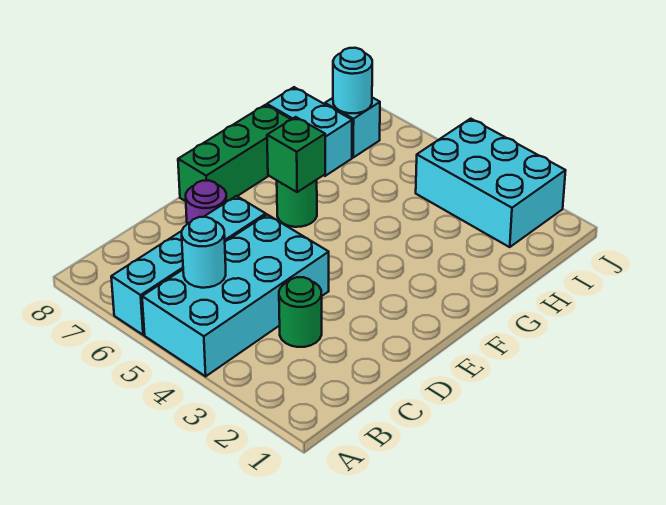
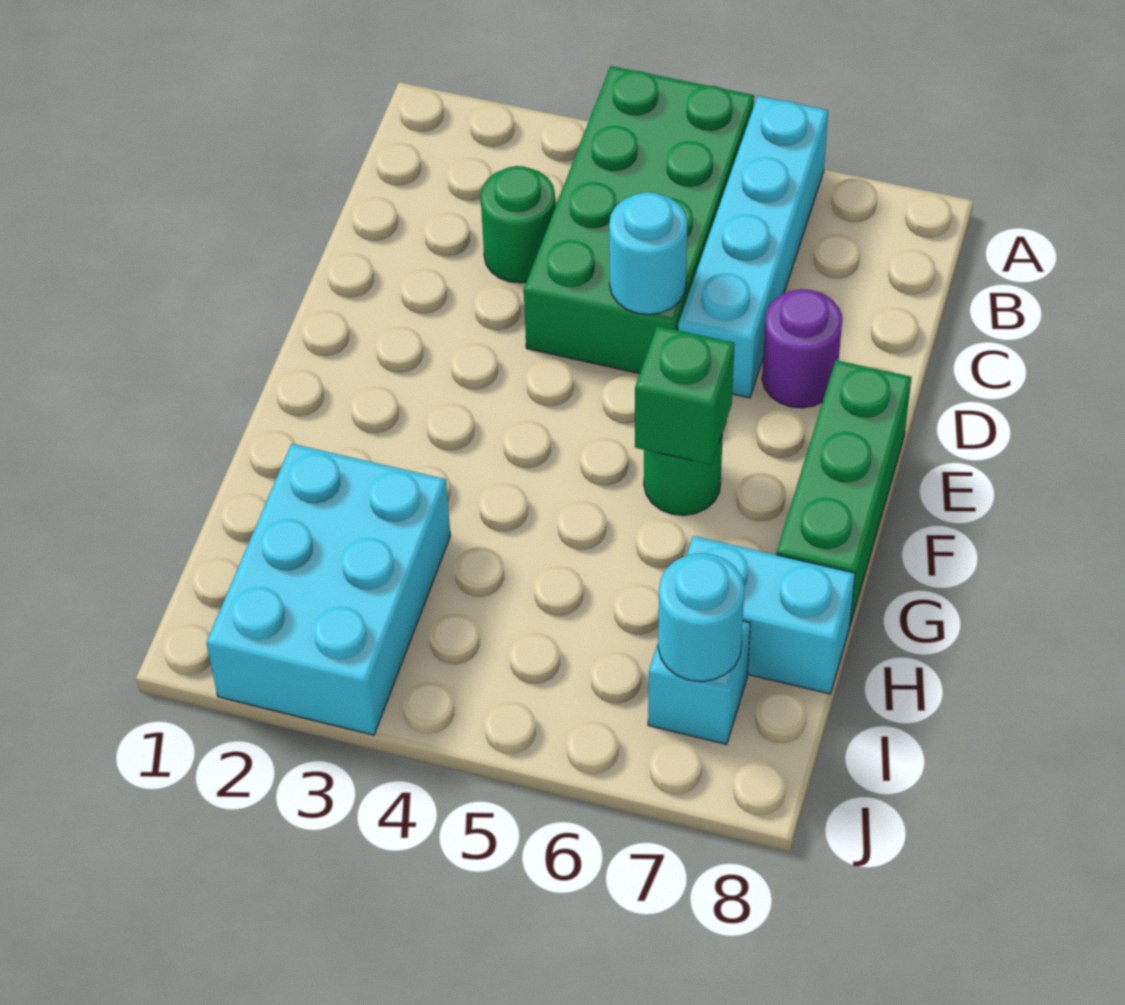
cyan 2x4 brick [142,215,329,376] -> green 2x4 brick [524,66,754,374]
cyan 1x1 round brick [182,217,226,288] -> cyan 1x1 round brick moved to [609,192,688,315]
cyan 2x3 brick [416,119,566,247] -> cyan 2x3 brick turned to [206,444,451,735]

